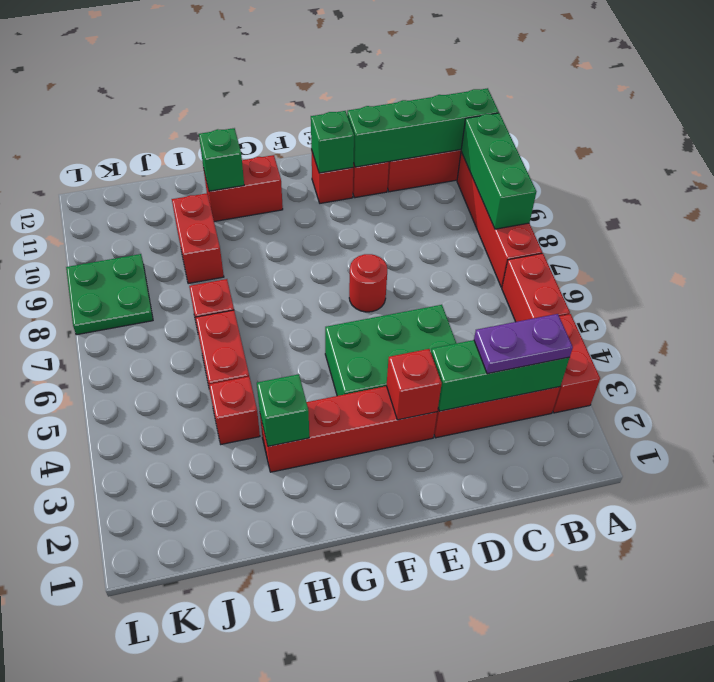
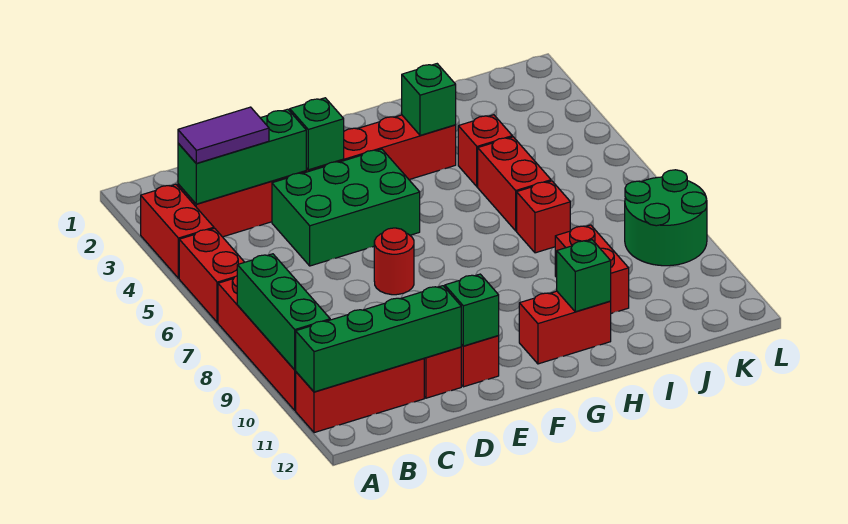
purple 1x2 plate [474,314,573,374] -> purple 1x2 tile [178,107,269,164]
red 1x1 brick [387,349,442,420] -> green 1x1 brick [290,98,344,170]
green 2x2 plate [66,254,153,335] -> green 2x2 round brick [625,170,707,266]

